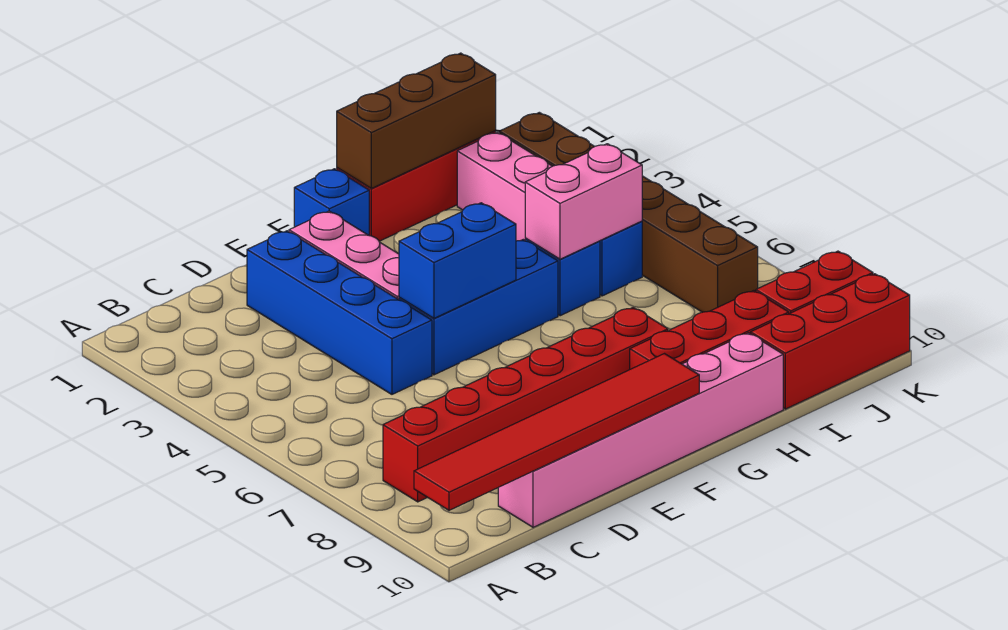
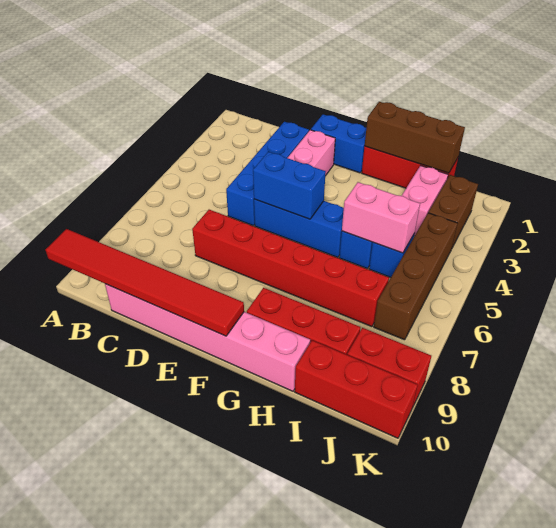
red 1x6 brick [383,307,668,502] -> red 1x6 brick moved to [192,210,389,327]
blue 1x1 brick [294,169,369,235] -> blue 1x2 brick [311,114,366,173]

